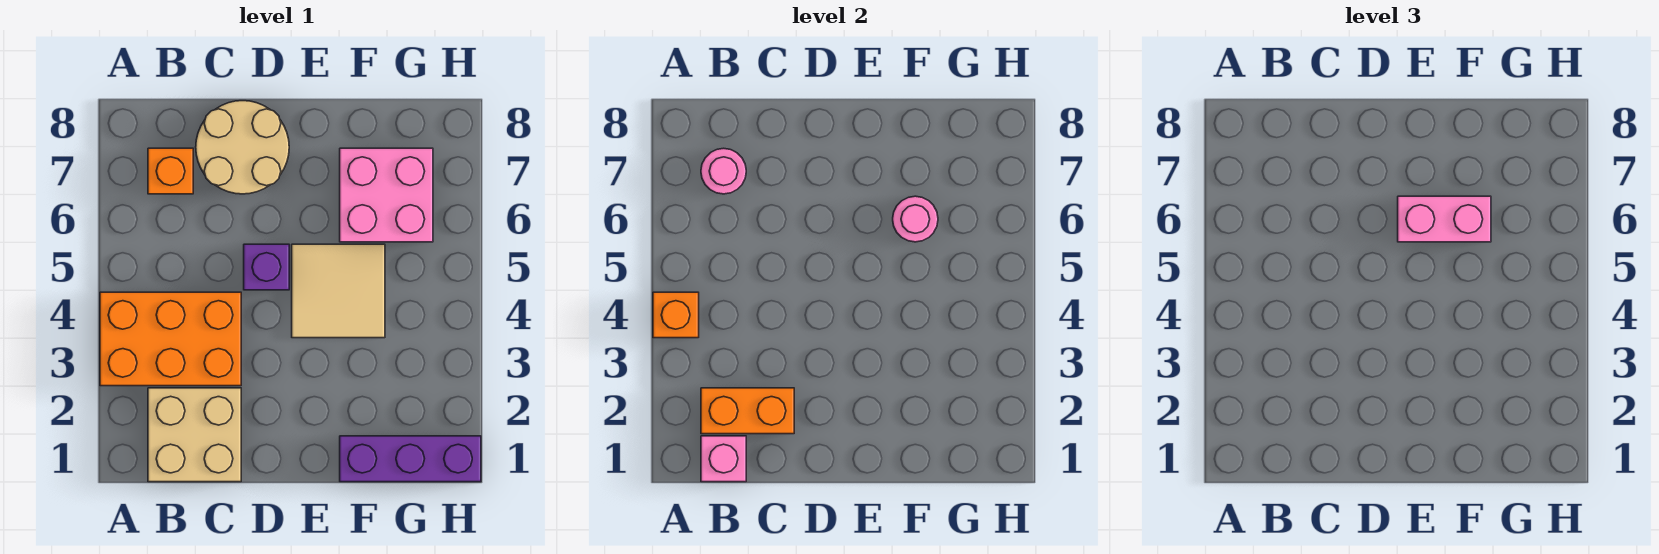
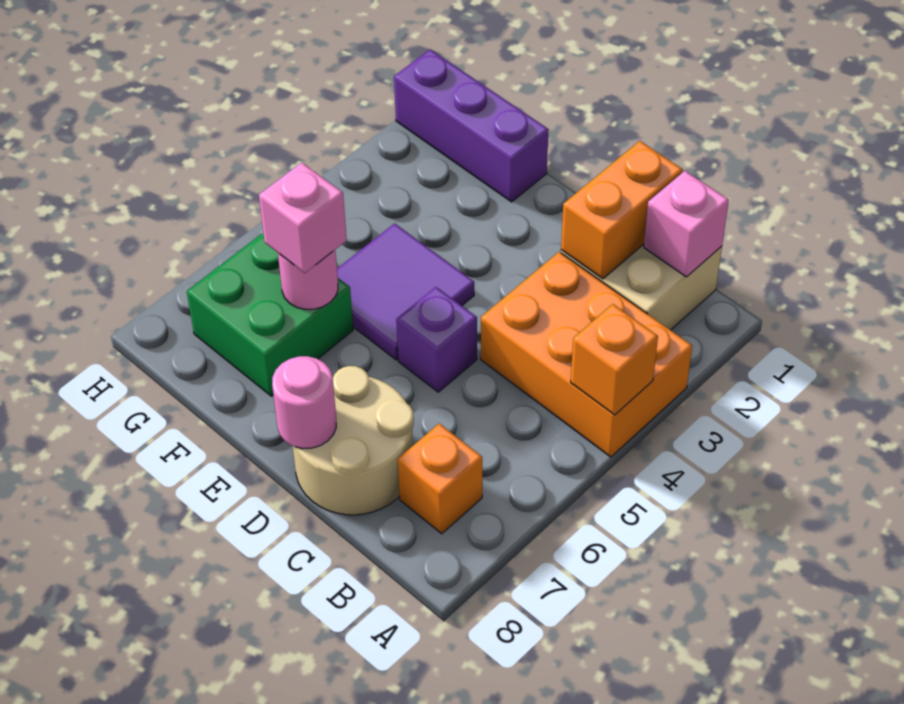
orange 1x2 brick [701,388,794,434] -> orange 1x2 brick turned to [561,141,683,279]
pink 1x1 round brick [701,148,746,194] -> pink 1x1 round brick moved to [272,356,336,449]
tan 2x2 tile [292,244,385,338] -> purple 2x2 tile [337,224,474,360]
pink 1x2 brick [1398,196,1491,242] -> pink 1x1 brick [259,162,347,273]
pink 2x2 brick [340,148,433,242] -> green 2x2 brick [187,233,353,396]

